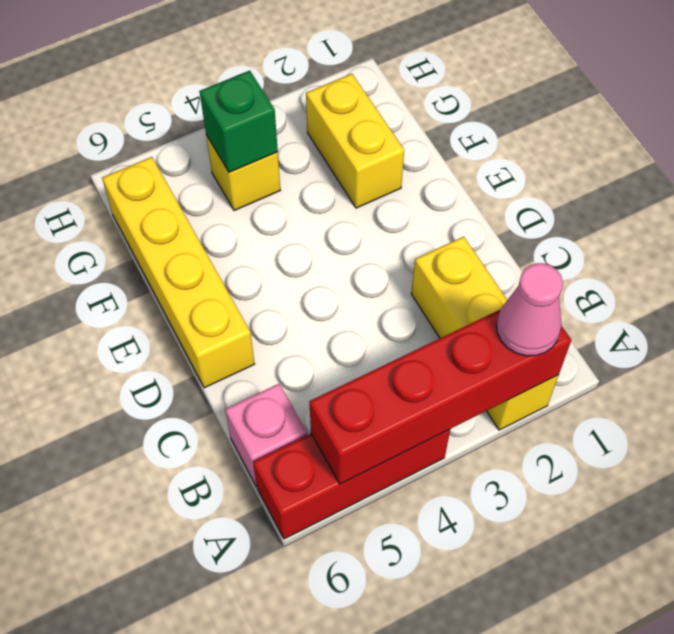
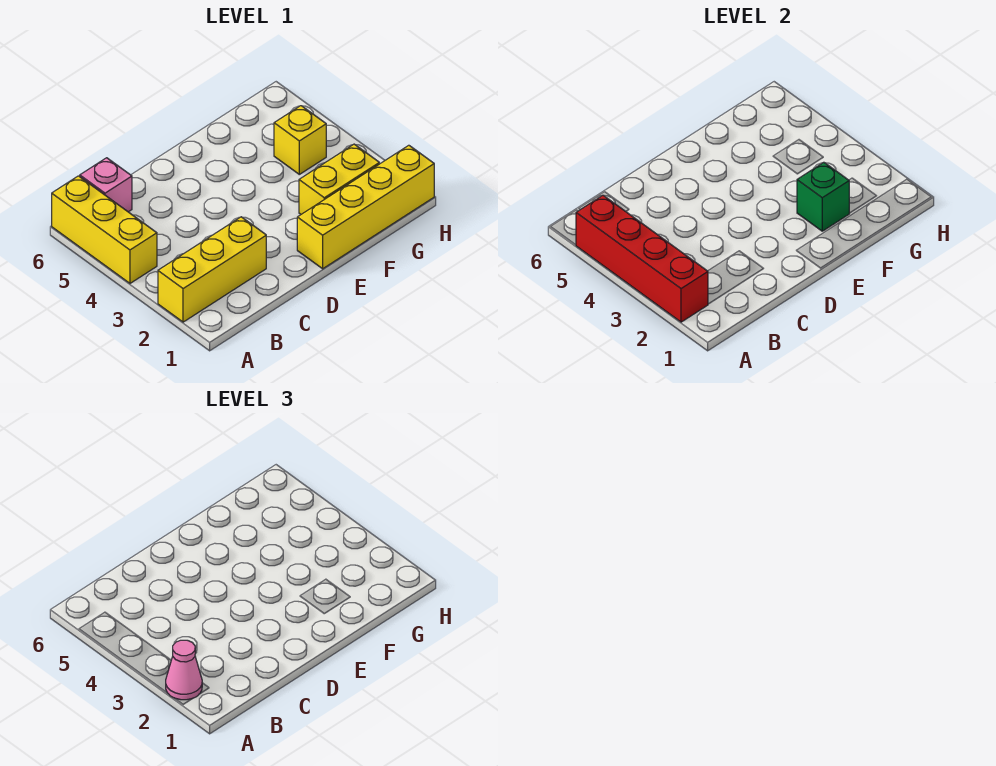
red 1x3 brick [253,429,450,539] -> yellow 1x3 brick [52,176,157,283]
yellow 1x4 brick [102,157,255,388] -> yellow 1x4 brick moved to [297,145,434,269]
green 1x1 brick [199,71,278,173] -> green 1x1 brick moved to [797,162,849,231]

